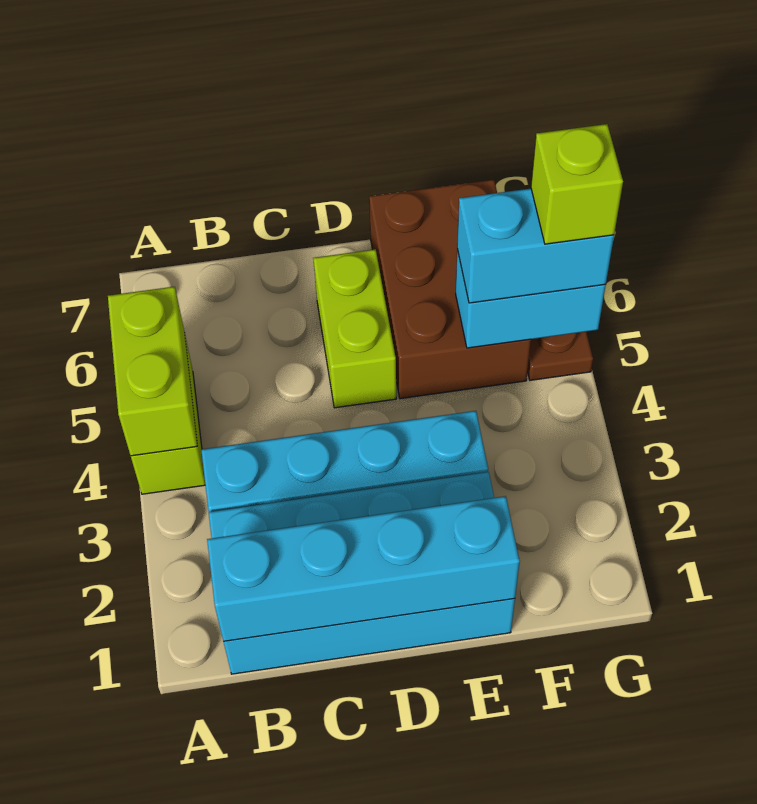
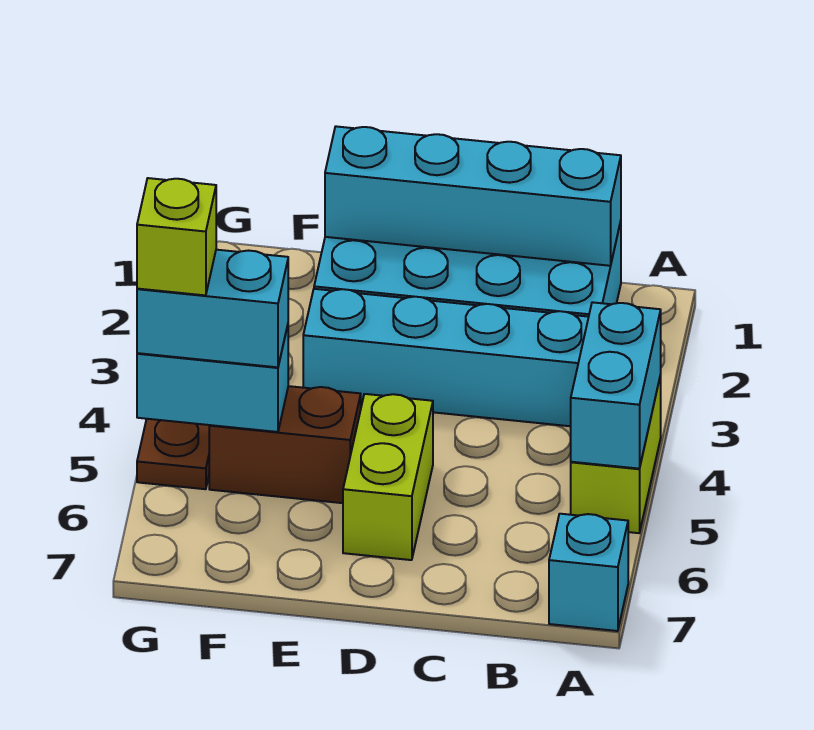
lime 1x2 brick [108,287,197,456] -> cyan 1x2 brick [571,302,661,469]
none -> cyan 1x1 brick [549,514,628,631]
brown 2x3 brick [369,180,531,399] -> brown 1x2 brick [209,386,361,503]

